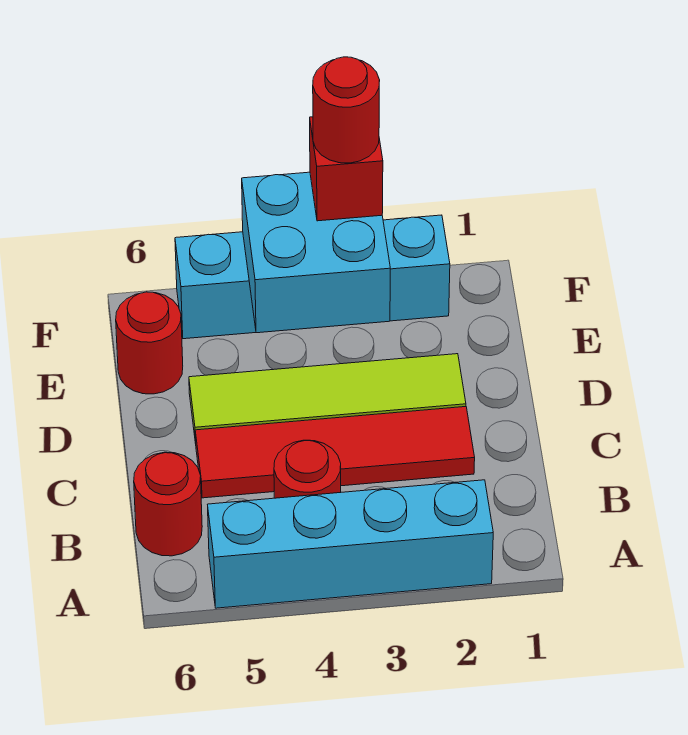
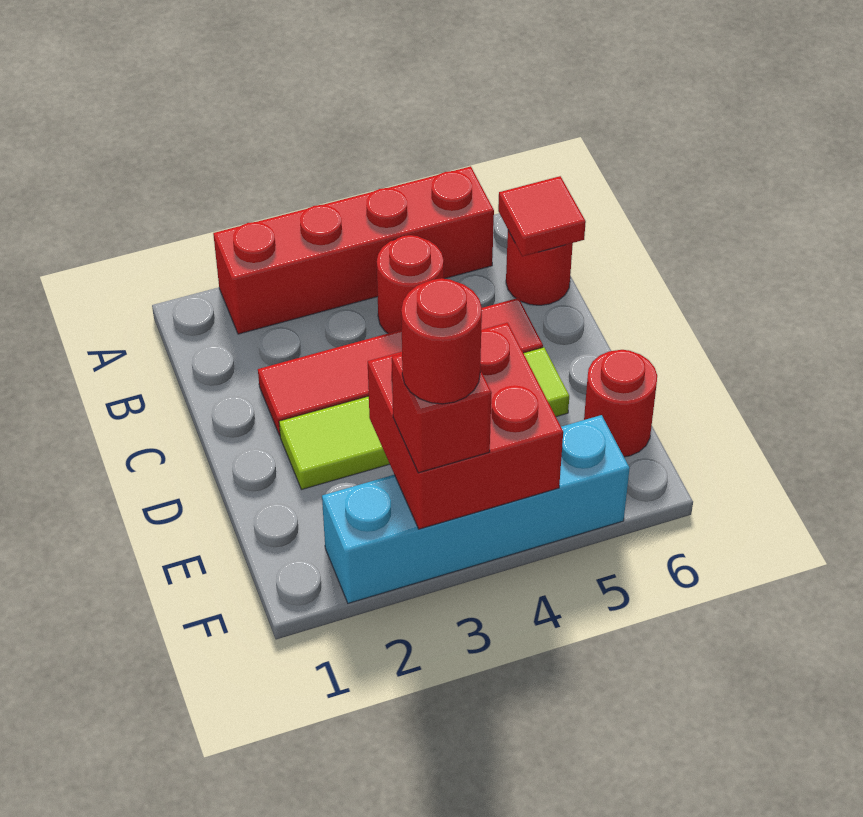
cyan 1x4 brick [208,480,493,608] -> red 1x4 brick [213,166,494,334]
none -> red 1x1 tile [498,176,586,256]
cyan 2x2 brick [242,172,390,333] -> red 2x2 brick [368,323,563,529]

